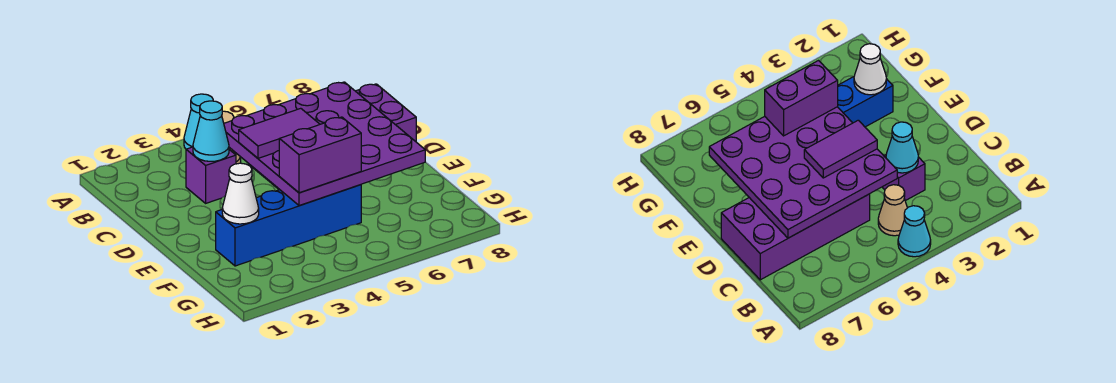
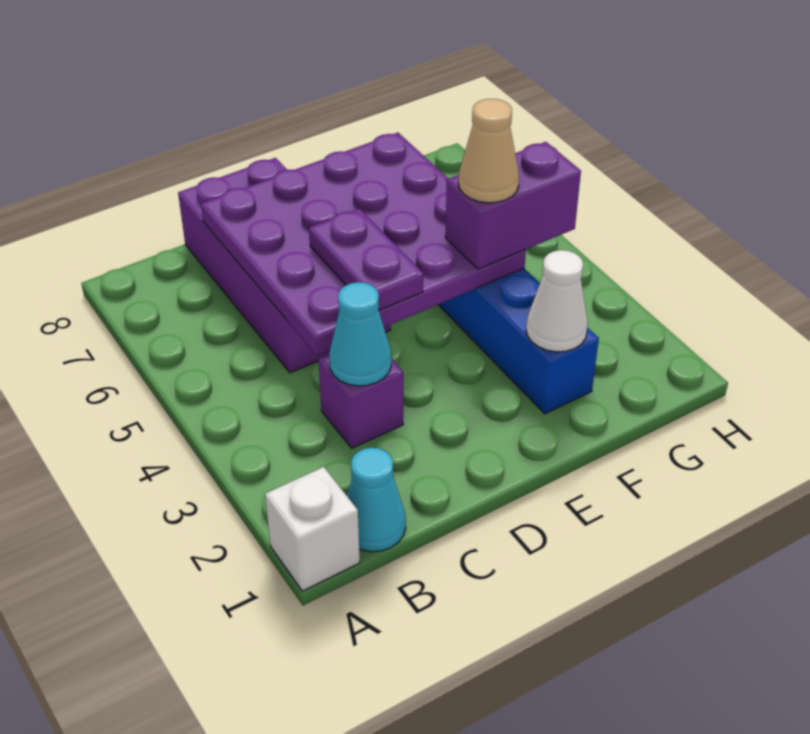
none -> white 1x1 brick [265,467,360,591]
cyan 1x1 cone [184,94,213,149] -> cyan 1x1 cone moved to [347,448,406,552]
tan 1x1 cone [878,185,907,236] -> tan 1x1 cone moved to [458,99,519,203]
purple 1x2 tile [239,108,320,158] -> purple 1x2 plate [309,209,423,310]
purple 1x2 brick [279,117,361,193] -> purple 1x2 brick turned to [445,142,581,269]

